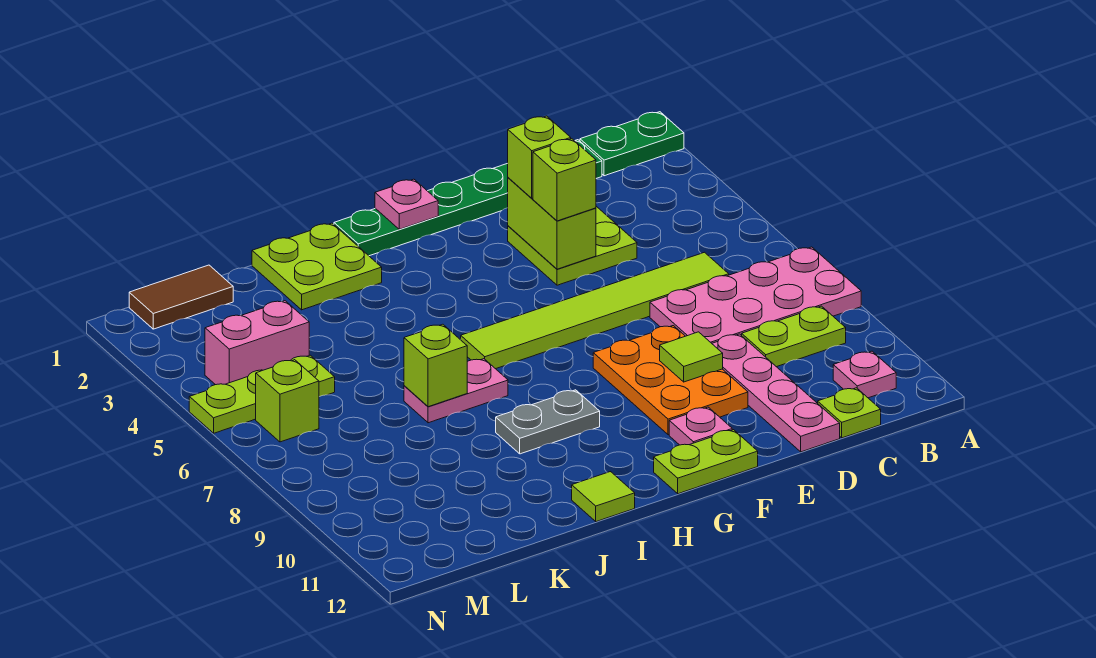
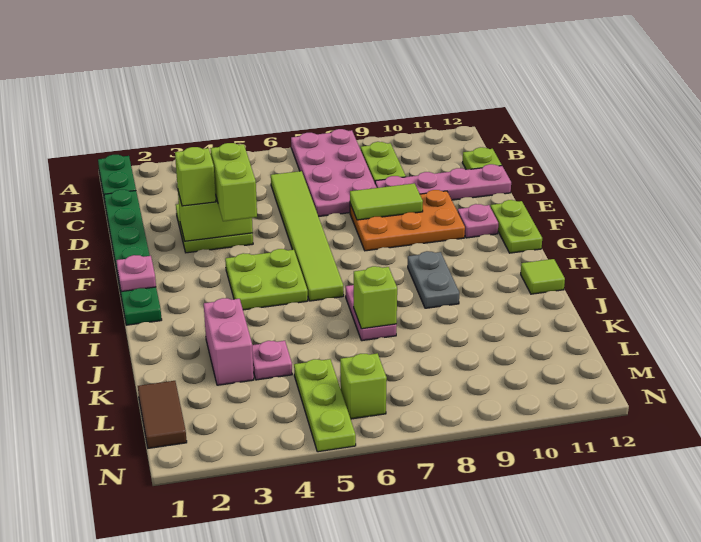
pink 1x1 plate [833,351,896,398] -> pink 1x1 plate moved to [252,341,292,380]
lime 1x1 brick [533,139,596,221] -> lime 1x2 brick [210,143,257,221]
lime 1x1 tile [660,332,723,382] -> lime 1x2 tile [350,183,423,220]
lime 2x2 plate [252,223,382,310] -> lime 2x2 plate moved to [225,249,308,310]
pink 1x2 brick [205,301,309,385] -> pink 1x2 brick moved to [204,298,254,385]

